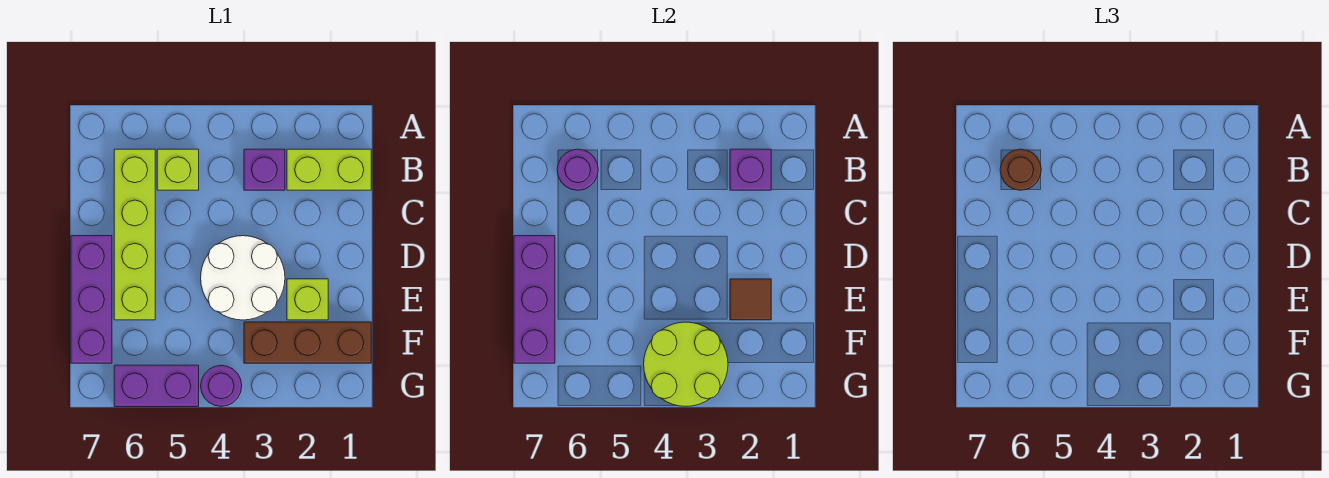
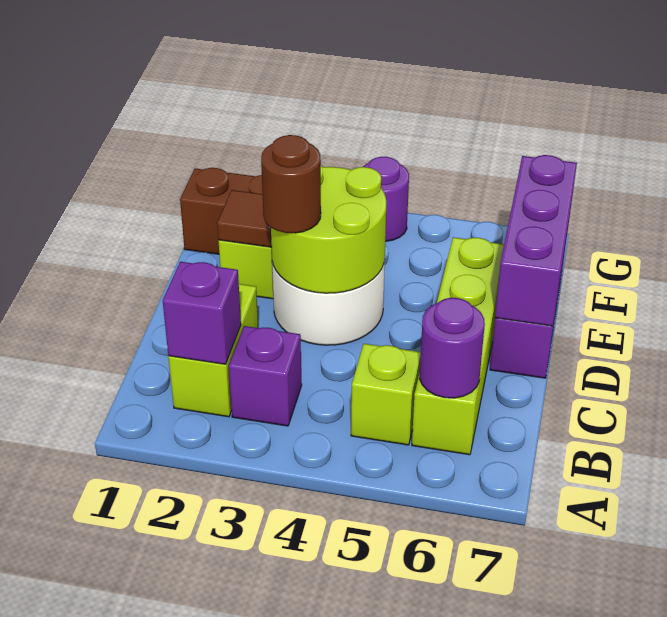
lime 1x2 brick [287,149,371,190] -> lime 1x2 brick turned to [168,284,258,417]
brown 1x1 round brick [1000,149,1041,190] -> brown 1x1 round brick moved to [261,135,321,233]
lime 2x2 round brick [644,322,728,406] -> lime 2x2 round brick moved to [271,166,386,293]
purple 1x2 brick [114,365,199,407] -> none

